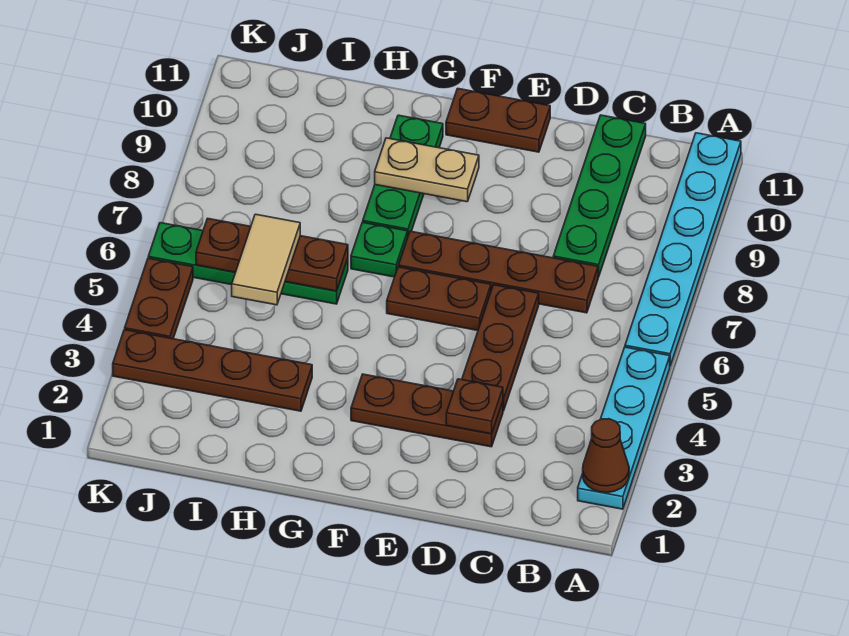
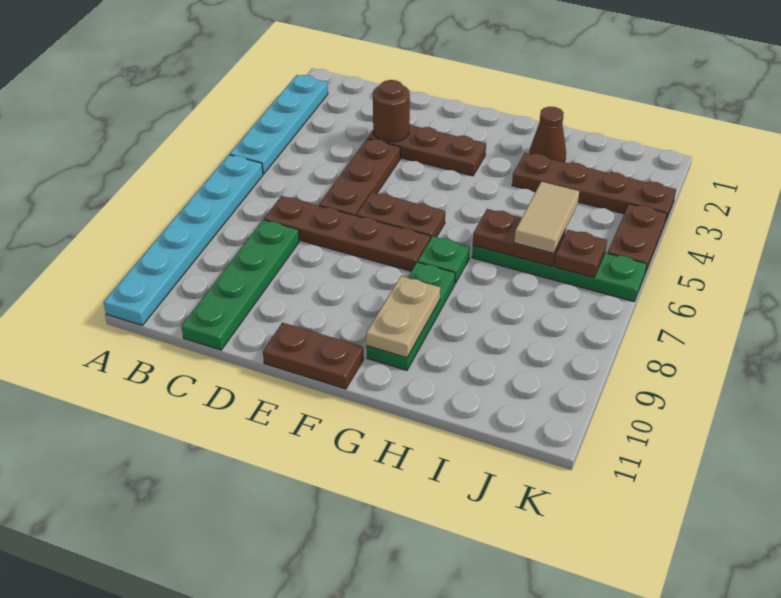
brown 1x1 cone [583,419,629,493] -> brown 1x1 cone moved to [529,107,566,162]
brown 1x1 plate [446,379,503,434] -> brown 1x1 round brick [373,80,410,142]
tan 1x2 plate [375,138,479,202] -> tan 1x2 plate turned to [366,276,440,358]

